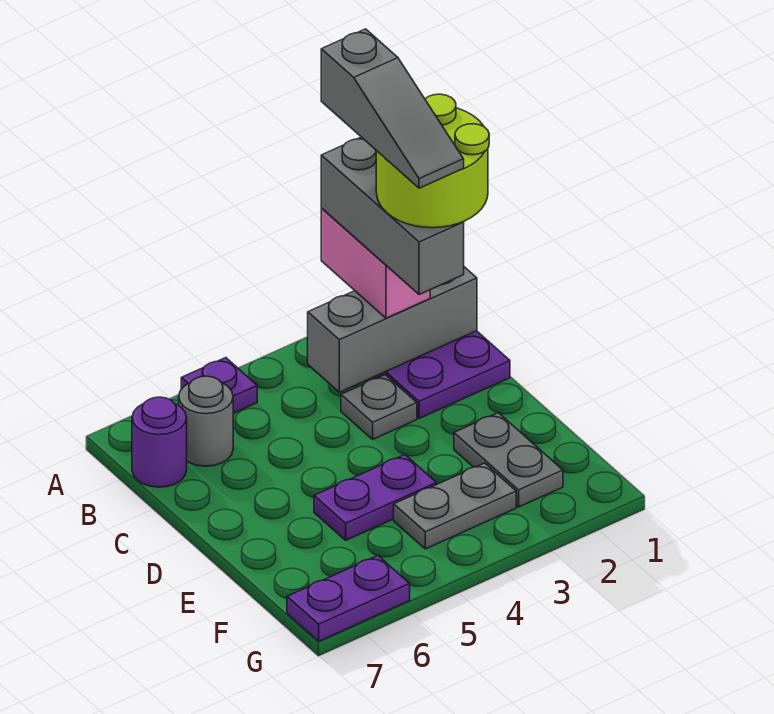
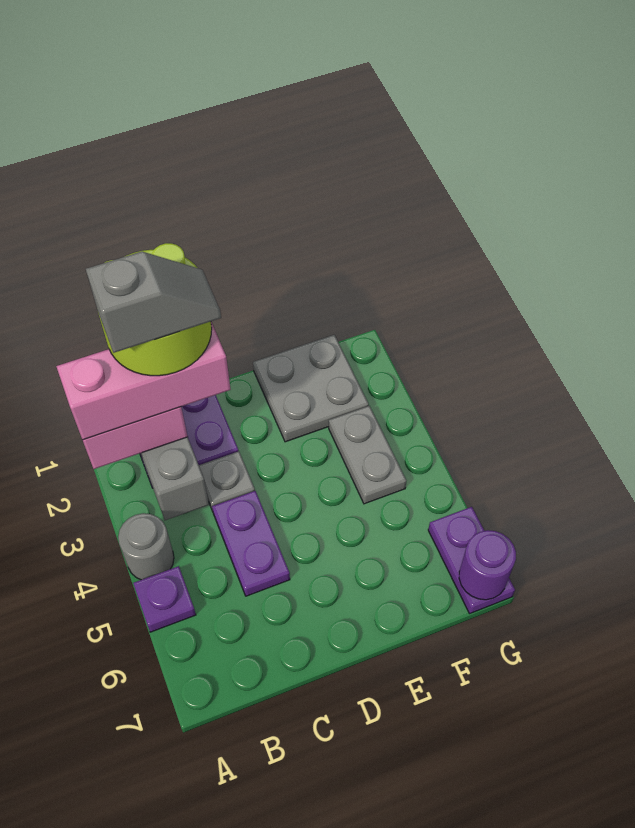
grey 1x3 brick [321,137,464,295] -> pink 1x3 brick [56,322,231,440]
grey 1x3 slope [321,29,464,188] -> grey 1x2 slope [86,252,221,353]
grey 1x1 round brick [179,376,233,466] -> grey 1x1 round brick moved to [118,513,174,580]
purple 1x1 round brick [132,397,187,487] -> purple 1x1 round brick moved to [459,530,516,600]
grey 1x2 plate [454,413,563,507] -> grey 2x2 plate [253,335,369,442]
purple 1x2 plate [314,455,437,540] -> purple 1x2 plate moved to [212,491,290,596]

